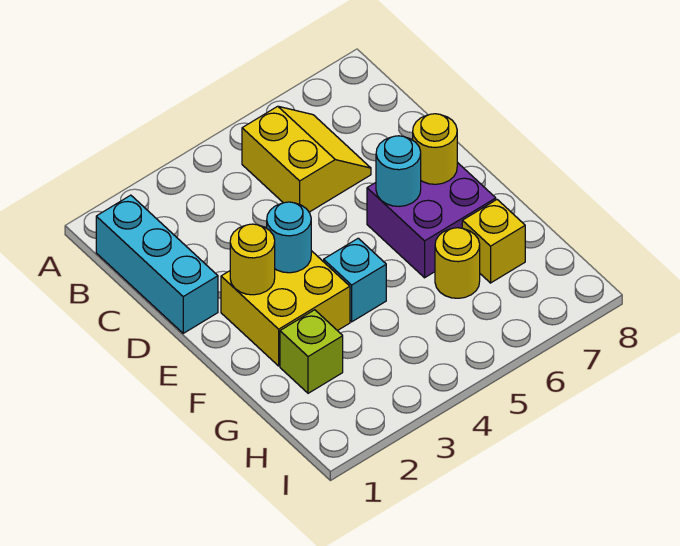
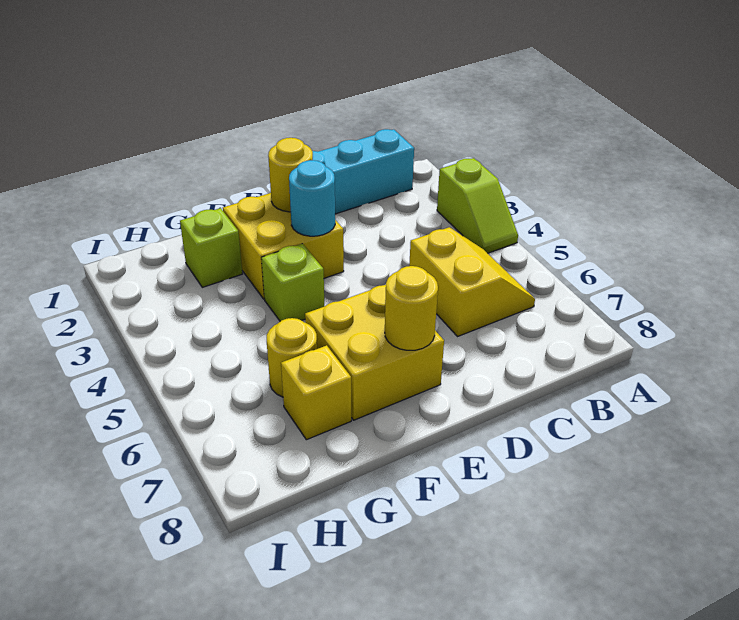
none -> lime 1x2 slope [437,158,518,253]
yellow 2x2 slope [242,106,371,212] -> yellow 2x2 slope turned to [409,227,535,336]
purple 2x2 brick [367,162,496,278] -> yellow 2x2 brick [305,285,444,420]
cyan 1x1 round brick [376,136,421,206] -> none
cyan 1x1 brick [324,238,386,322] -> lime 1x1 brick [261,244,324,321]

